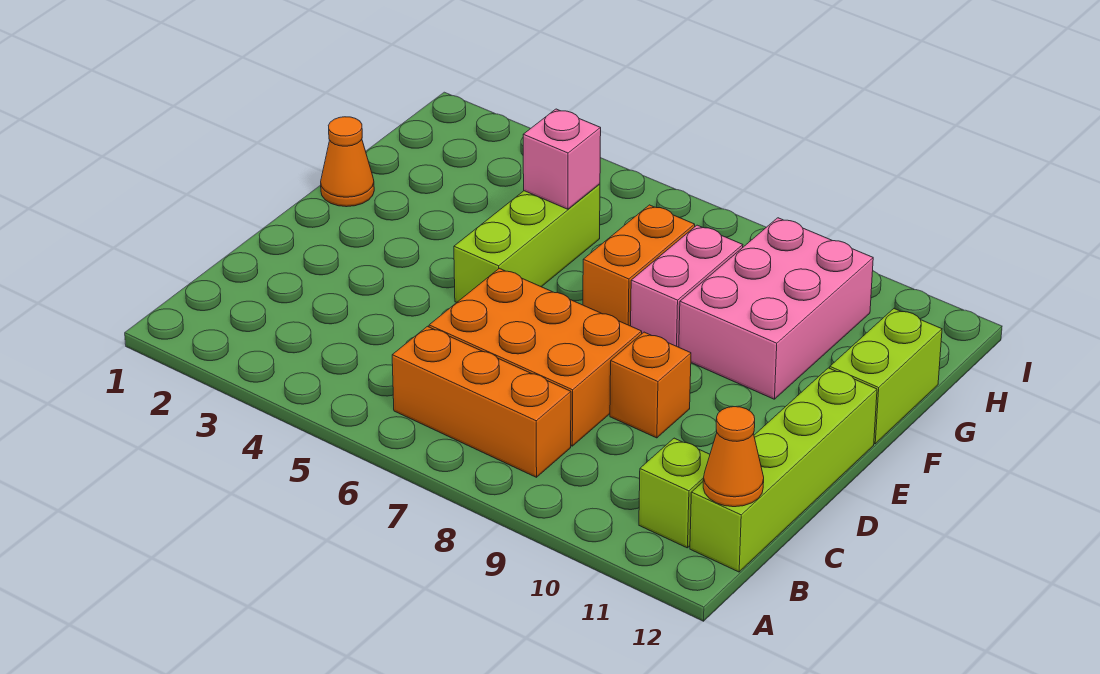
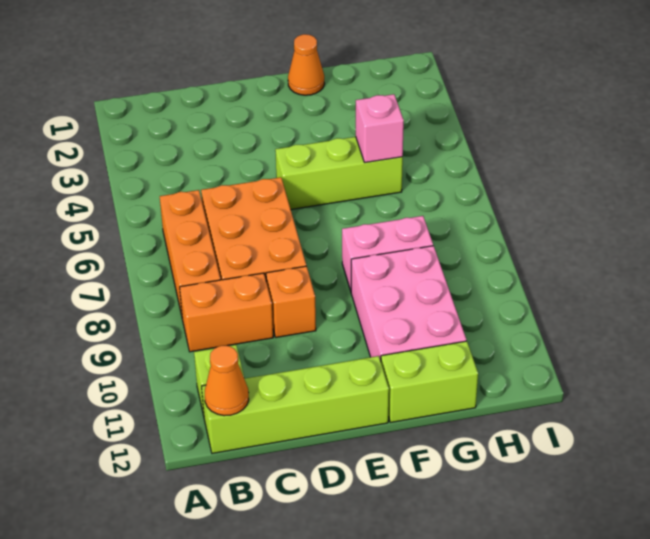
orange 1x2 brick [583,205,695,326] -> orange 1x2 brick moved to [180,273,273,352]
pink 2x3 brick [679,218,873,399] -> pink 2x3 brick turned to [351,246,466,361]

